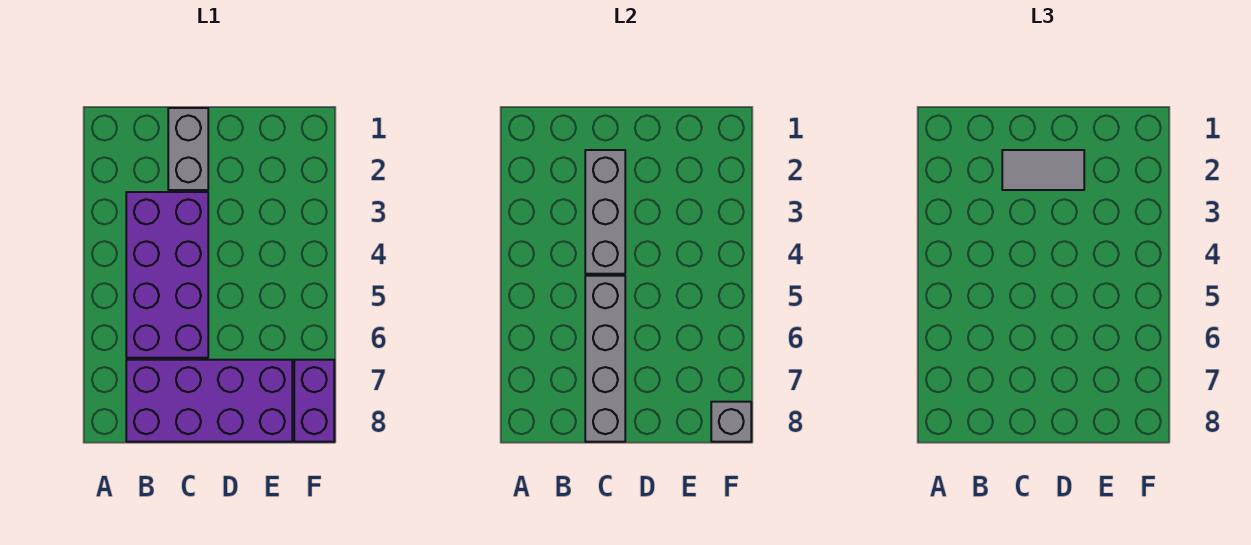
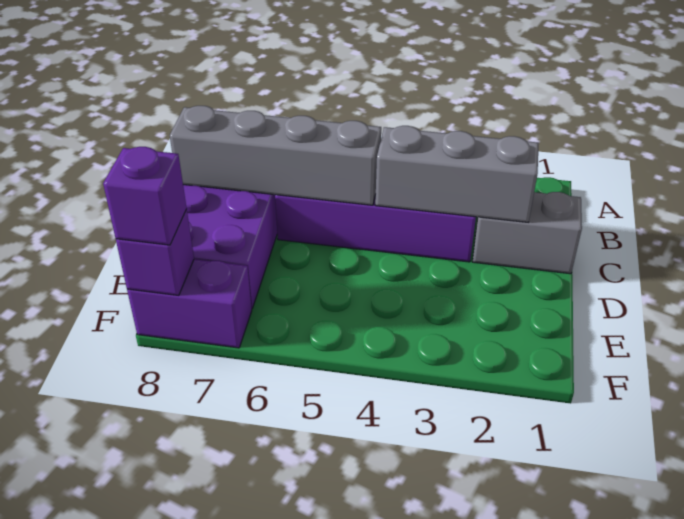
grey 1x2 tile [1002,150,1084,190] -> none
grey 1x1 brick [711,402,751,442] -> purple 1x1 brick [116,209,194,295]
none -> purple 1x1 brick [103,147,187,245]

